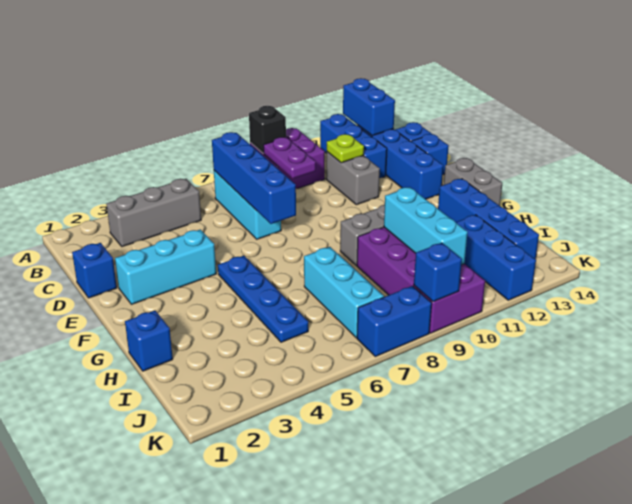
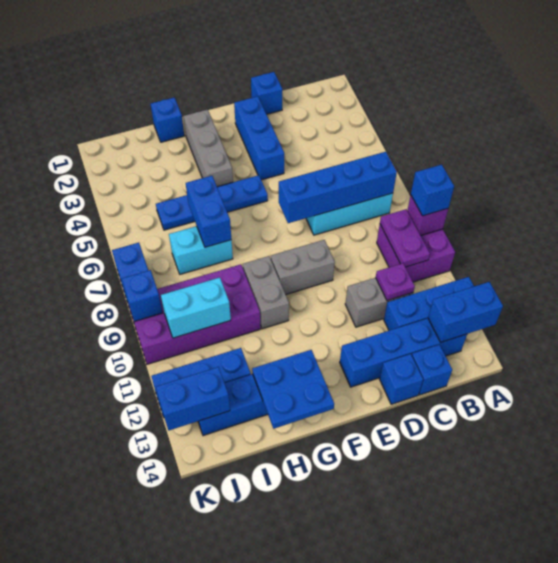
black 1x1 brick [249,106,286,153] -> purple 1x1 brick [407,195,448,235]
none -> blue 1x1 brick [411,165,454,216]
grey 1x3 brick [106,179,201,247] -> grey 1x3 brick moved to [183,110,233,187]
purple 1x2 plate [264,137,316,179] -> purple 1x2 plate turned to [380,209,430,267]
lime 1x1 plate [327,134,364,163] -> purple 1x1 plate [376,263,415,301]
cyan 1x3 brick [115,229,216,304] -> blue 1x3 brick [234,96,284,180]
grey 1x2 brick [444,158,502,206] -> grey 1x2 brick moved to [270,240,335,294]
none -> blue 2x2 plate [252,350,334,429]
none -> blue 1x2 brick [186,176,231,247]
cyan 1x3 brick [304,247,384,338] -> cyan 1x2 brick [169,226,233,274]
cyan 1x3 brick [384,187,468,265] -> cyan 1x2 brick [161,278,231,338]
none -> blue 1x2 brick [156,367,230,430]

